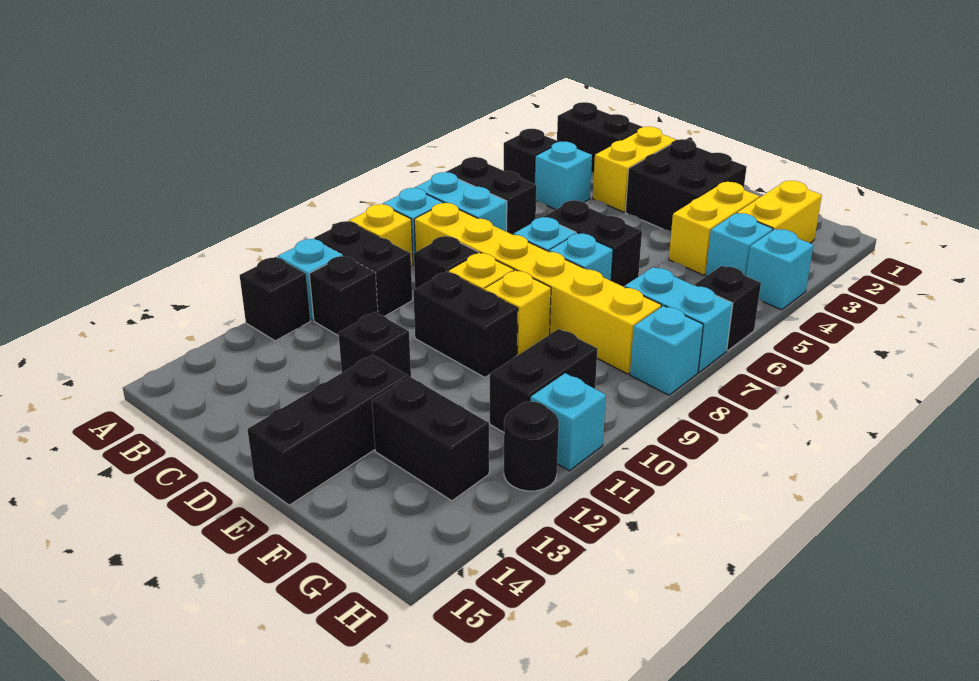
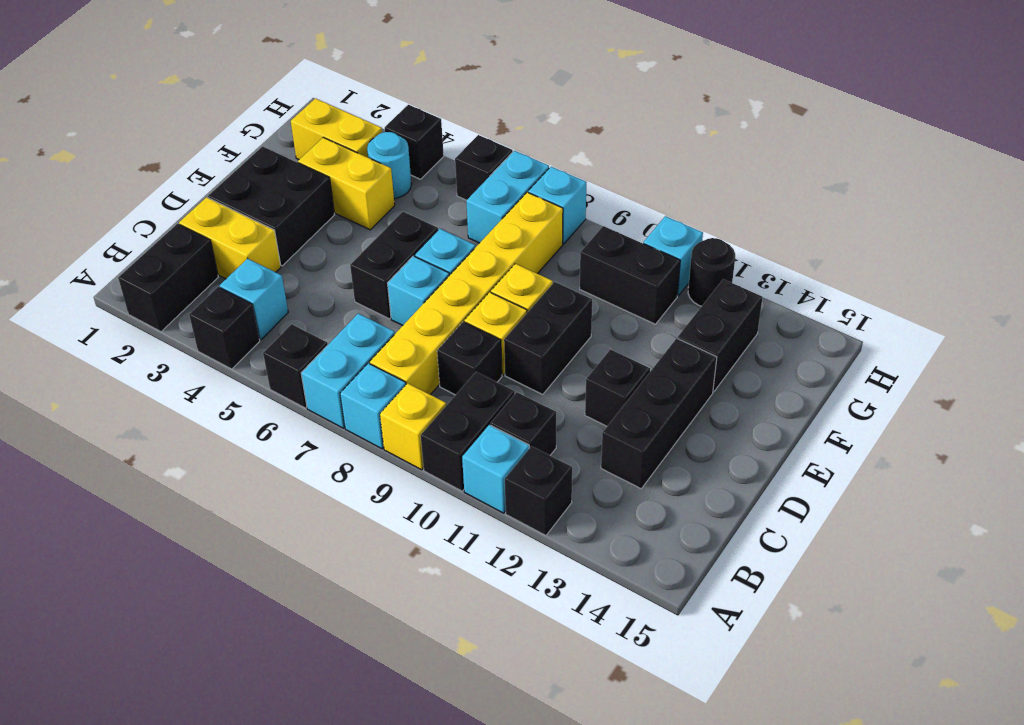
black 1x2 brick [446,157,536,235] -> black 1x1 brick [263,324,328,408]
black 1x3 brick [247,355,408,505] -> black 1x3 brick turned to [601,338,717,489]
cyan 1x1 brick [706,213,773,276] -> cyan 1x1 round brick [367,132,411,199]
cyan 1x1 brick [746,229,813,310] -> black 1x1 brick [385,105,444,179]

